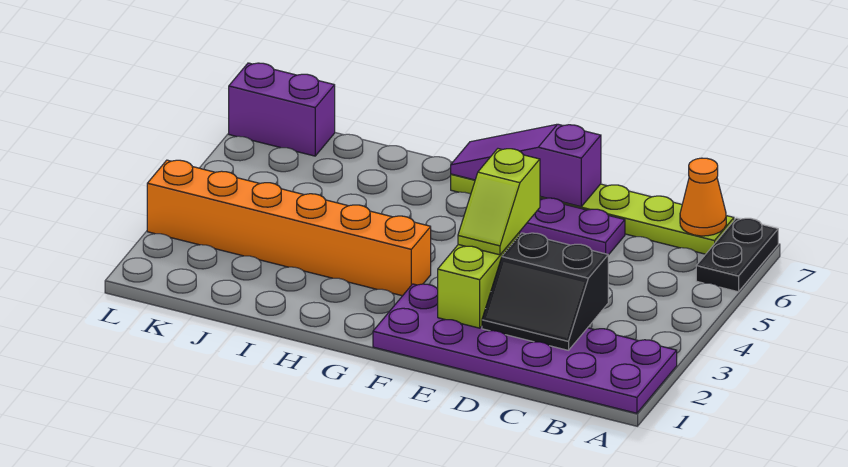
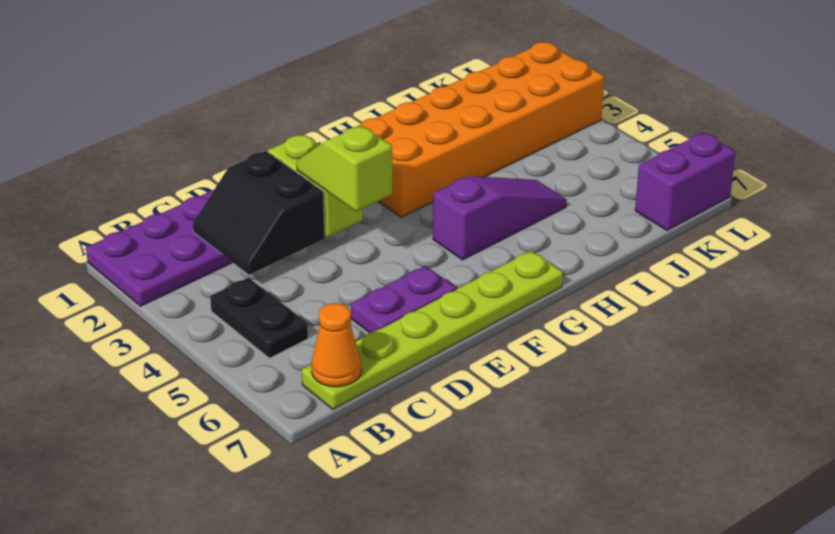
black 1x2 plate [696,218,778,292] -> black 1x2 plate moved to [210,278,308,358]
black 2x2 slope [482,233,608,350] -> black 2x2 slope turned to [193,151,325,275]
purple 1x3 slope [451,124,601,207] -> purple 1x3 slope moved to [433,176,566,260]
orange 1x6 brick [147,160,431,296] -> orange 2x6 brick [343,42,604,217]

